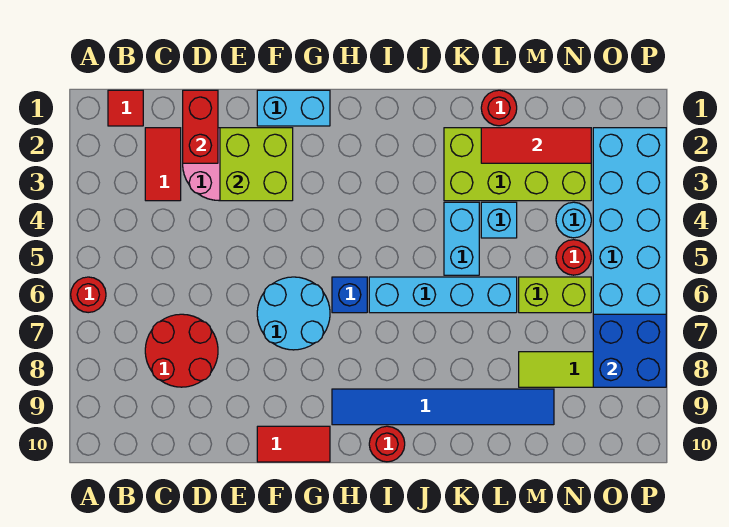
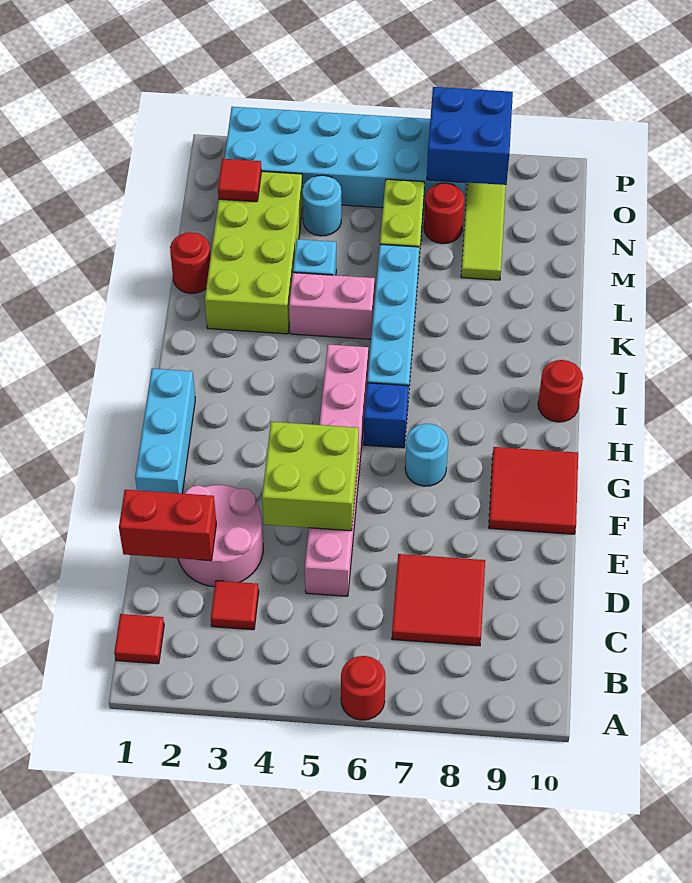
red 1x2 tile [145,128,181,201] -> red 1x1 tile [211,581,259,630]
red 2x2 round brick [145,314,218,387] -> red 2x2 tile [392,554,485,646]
none -> pink 1x6 brick [305,344,368,596]
lime 2x2 brick [220,128,293,201] -> lime 2x2 brick moved to [262,422,359,531]
cyan 1x2 brick [257,90,330,126] -> cyan 1x3 brick [135,369,195,493]
cyan 2x2 round brick [257,277,330,350] -> cyan 1x1 round brick [405,424,448,486]
red 1x2 tile [257,426,330,462] -> red 2x2 tile [489,447,578,534]
blue 1x6 tile [332,389,554,425] -> none
cyan 1x2 brick [444,202,479,275] -> pink 1x2 brick [289,273,375,339]
red 1x3 tile [481,128,591,163] -> red 1x1 tile [218,159,261,202]
red 1x1 round brick [556,240,591,275] -> red 1x1 round brick moved to [424,183,464,244]

